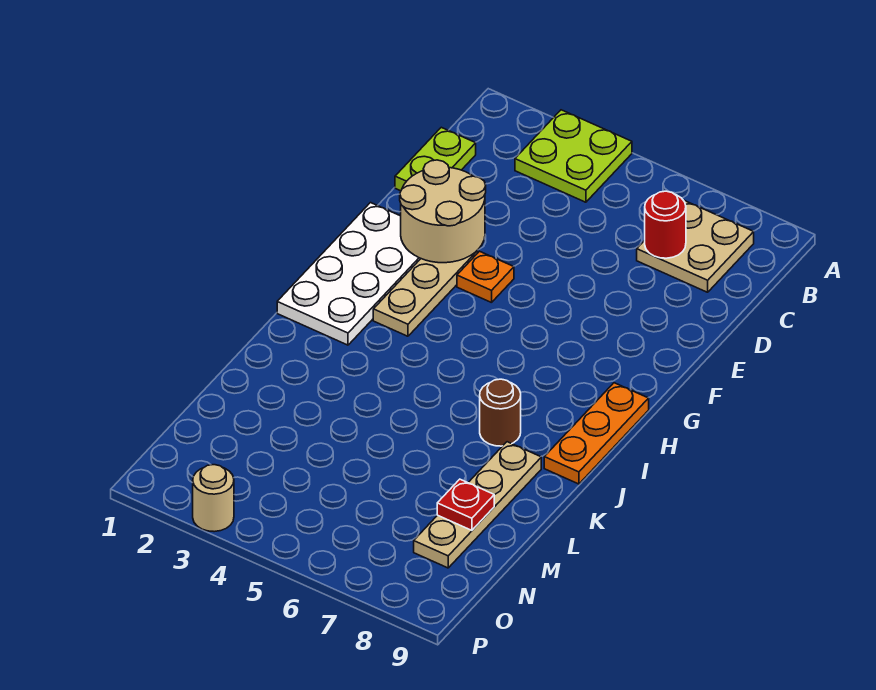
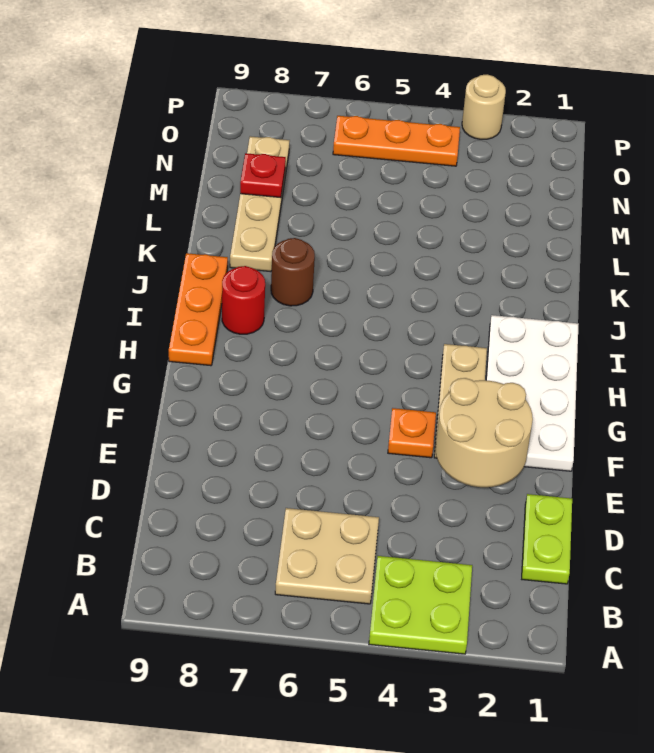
tan 2x2 plate [637,200,754,292] -> tan 2x2 plate moved to [275,508,379,604]
red 1x1 round brick [645,191,686,258] -> red 1x1 round brick moved to [222,266,265,334]
none -> orange 1x3 plate [333,116,460,166]

